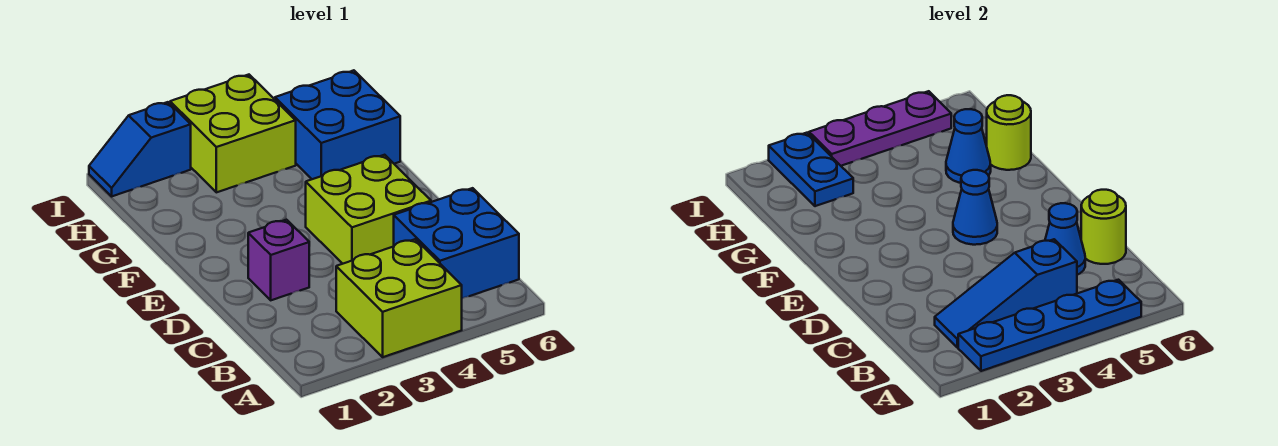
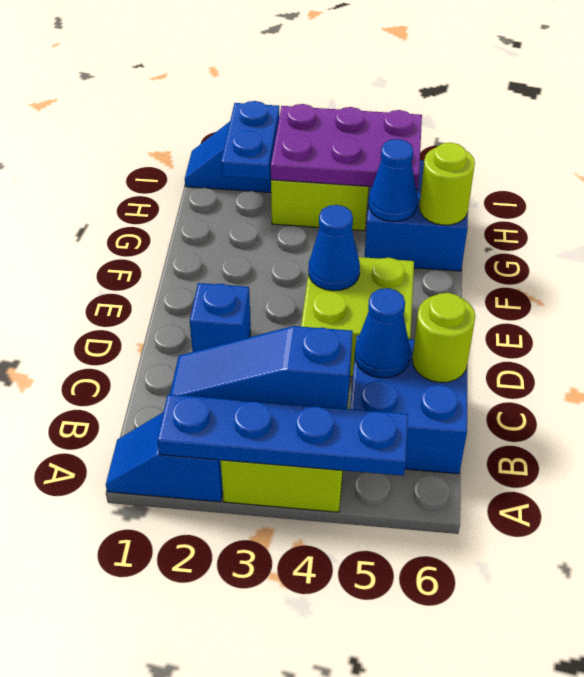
none -> blue 1x2 slope [106,413,223,502]
purple 1x1 brick [248,220,309,300] -> blue 1x1 brick [190,283,251,352]
purple 1x3 plate [809,91,951,166] -> purple 2x3 plate [271,104,422,190]

